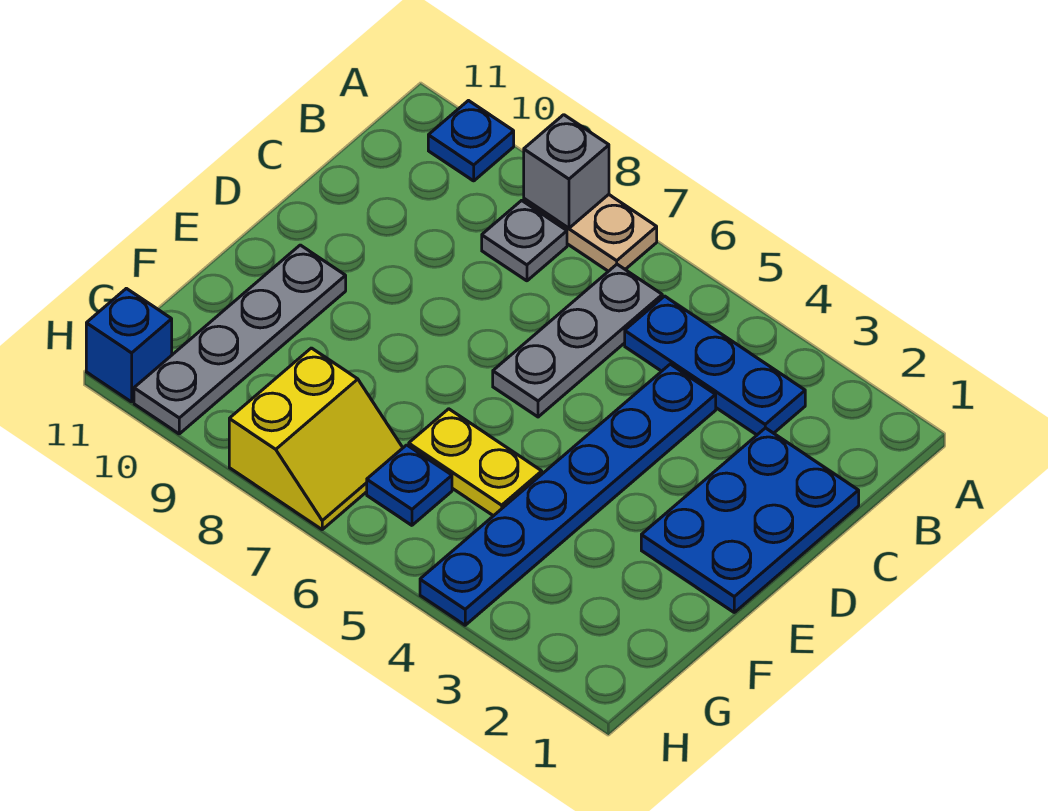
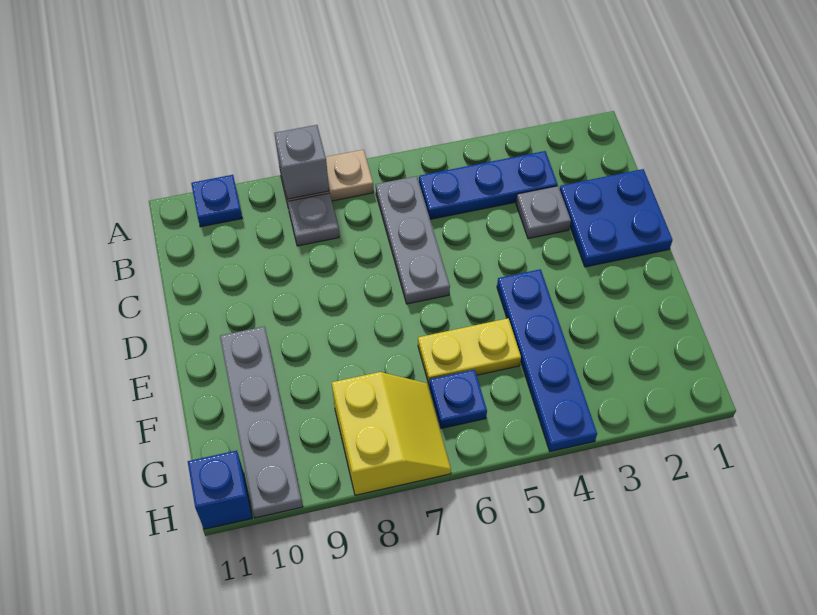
blue 2x3 plate [641,428,859,612] -> blue 2x2 plate [560,169,673,267]
none -> grey 1x1 plate [516,186,571,239]
blue 1x6 plate [420,364,716,625] -> blue 1x4 plate [497,269,597,451]

